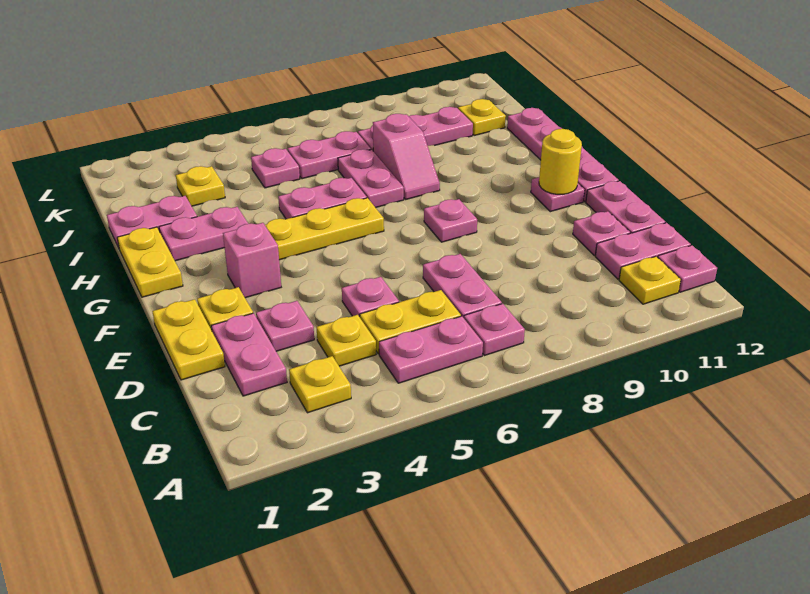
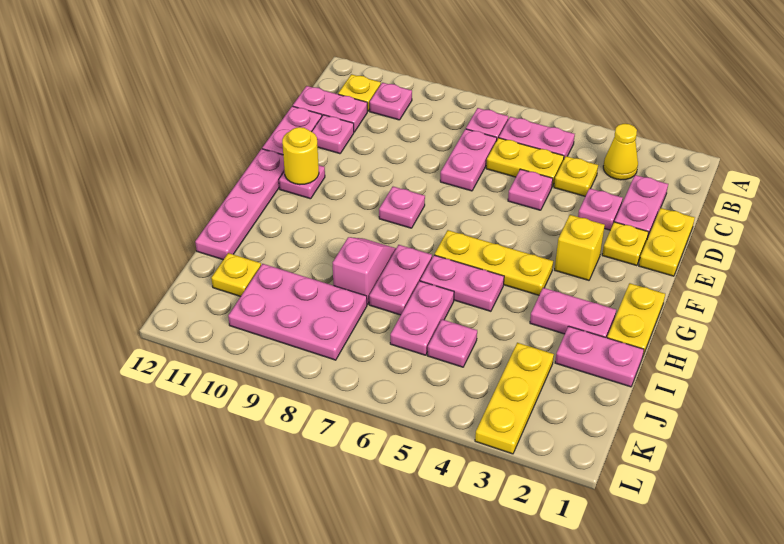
yellow 1x1 plate [289,356,351,413] -> yellow 1x1 cone [603,124,638,180]
pink 1x1 plate [658,245,717,292] -> pink 1x1 plate moved to [370,83,412,120]
pink 1x1 brick [223,223,281,298] -> yellow 1x1 brick [555,215,605,280]
yellow 1x1 plate [176,166,225,206] -> yellow 1x3 plate [475,343,554,454]
pink 1x2 plate [287,131,371,179] -> pink 1x2 plate turned to [390,281,454,355]
pink 1x3 plate [358,107,473,150] -> pink 2x3 plate [228,264,367,360]

